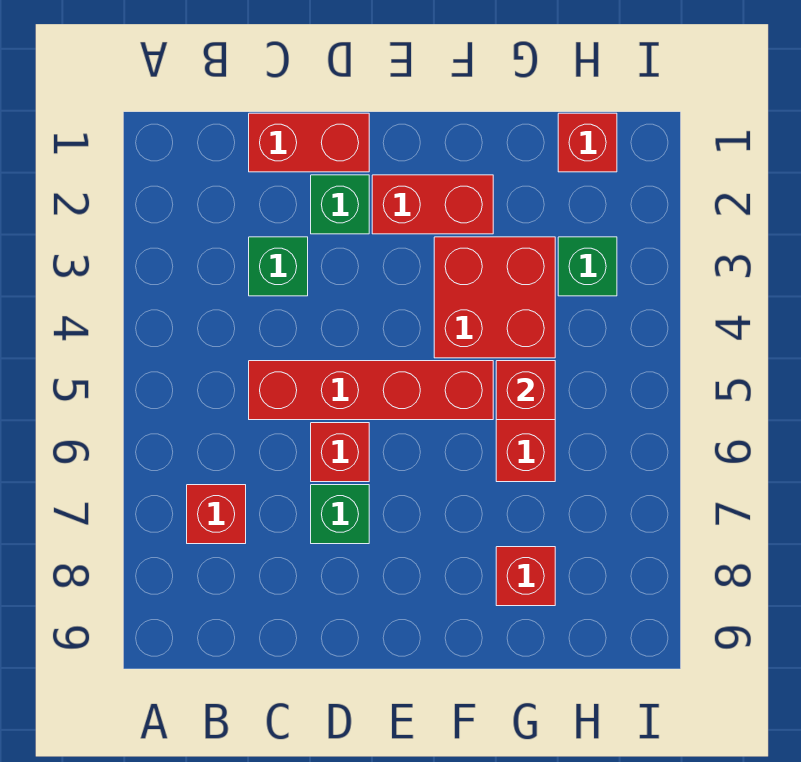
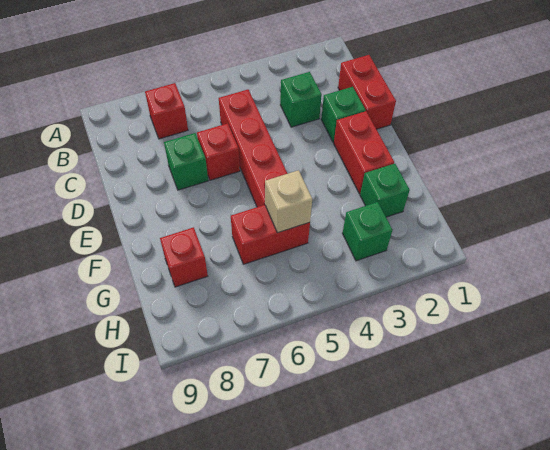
red 2x2 brick [434,237,555,358] -> none
none -> green 1x1 brick [360,164,410,217]
red 1x1 brick [496,361,555,420] -> tan 1x1 brick [265,170,312,233]
red 1x1 brick [558,113,617,172] -> none

